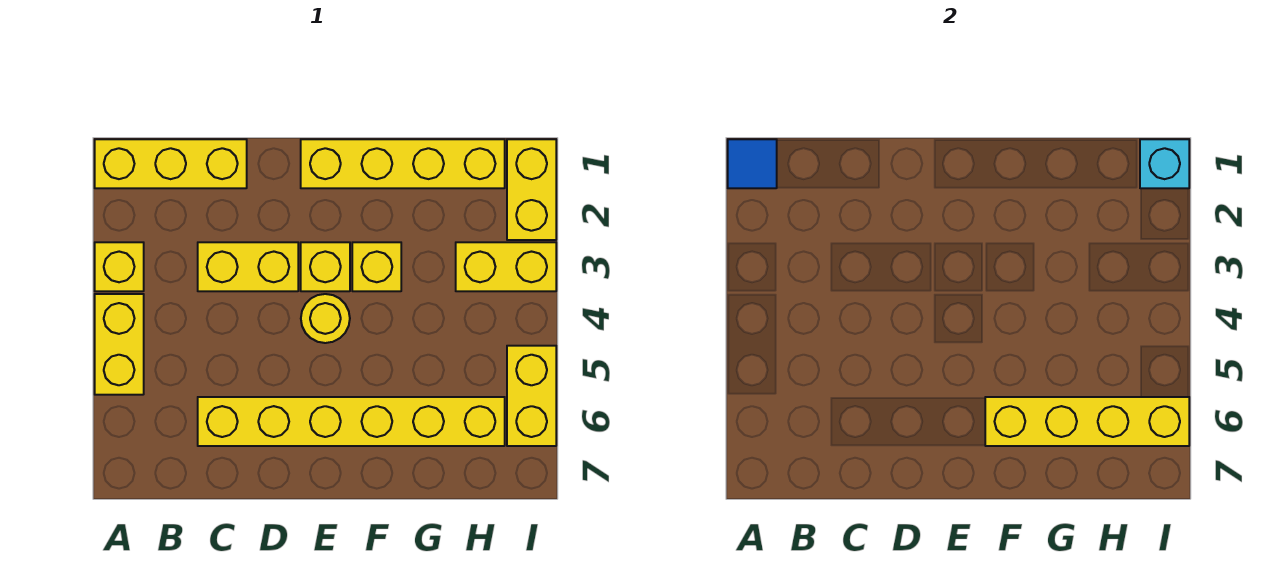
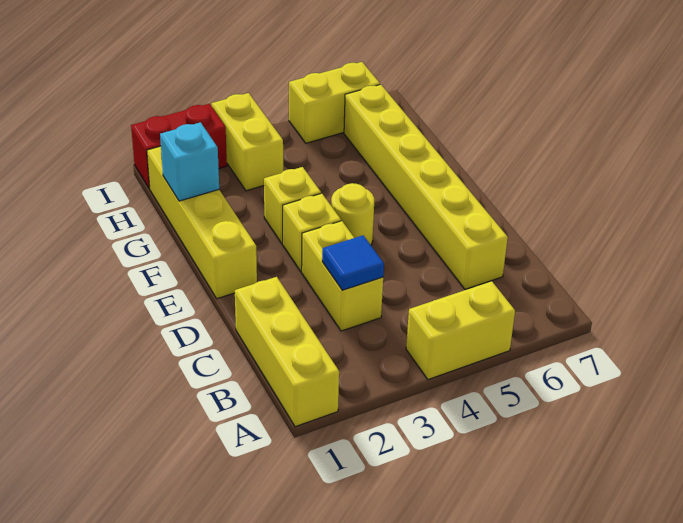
blue 1x1 tile [728,139,777,188] -> blue 1x1 tile moved to [322,236,384,290]
yellow 1x1 brick [95,242,144,291] -> none
yellow 1x4 brick [985,397,1189,446] -> none
yellow 1x2 brick [507,139,556,240] -> red 1x2 brick [131,104,227,189]
cyan 1x1 brick [1140,139,1189,188] -> cyan 1x1 brick moved to [160,122,219,201]

